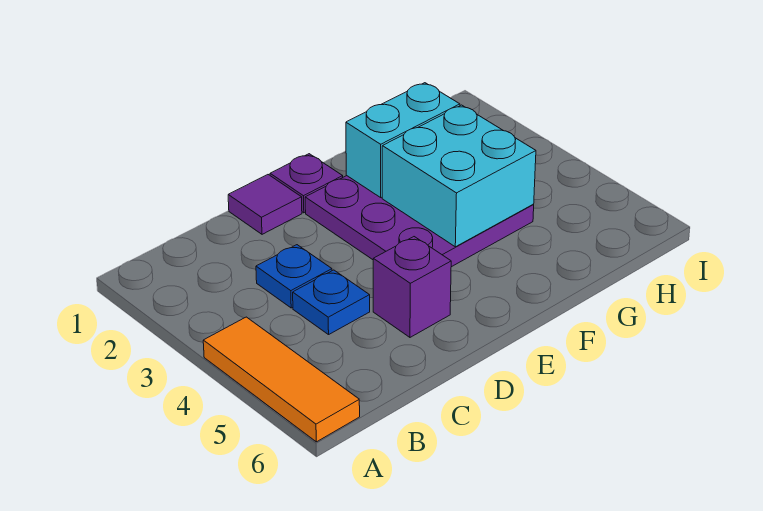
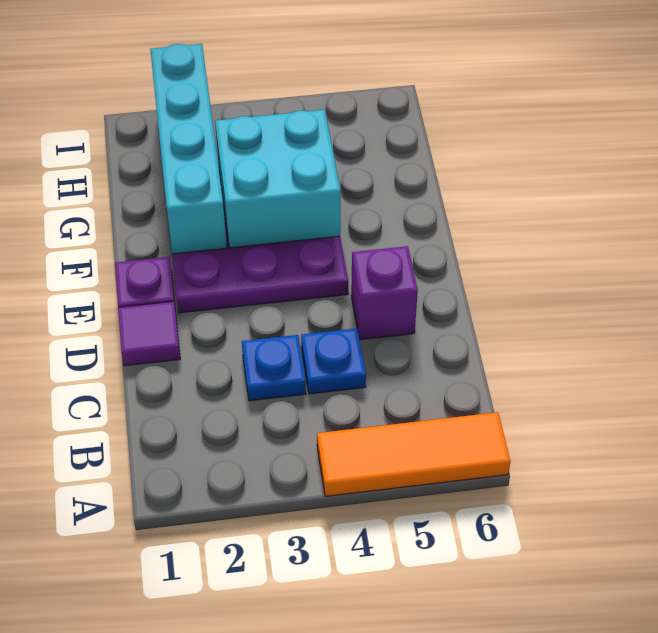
cyan 1x2 brick [346,83,460,197] -> cyan 1x4 brick [150,44,227,254]

